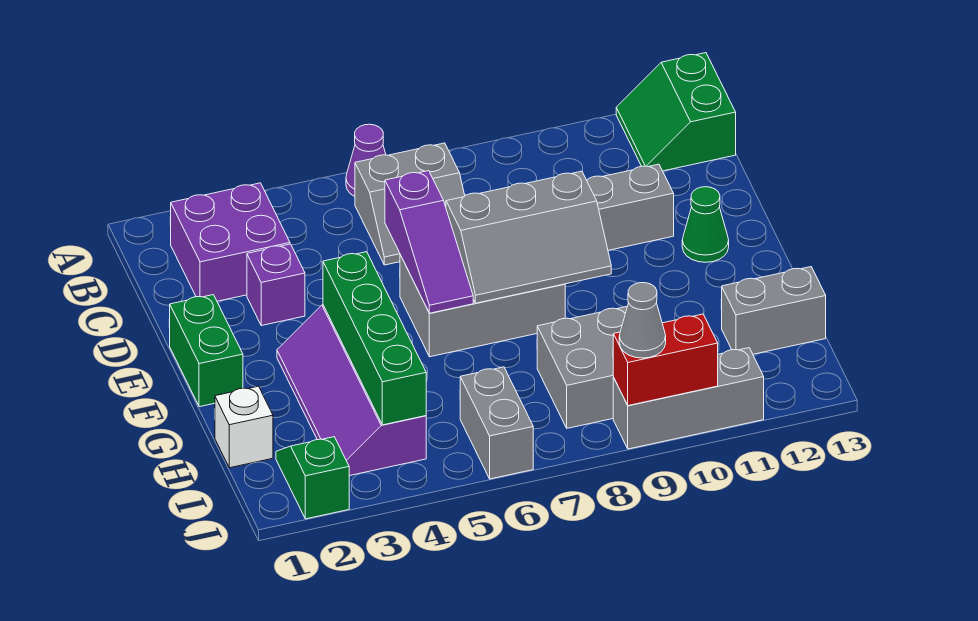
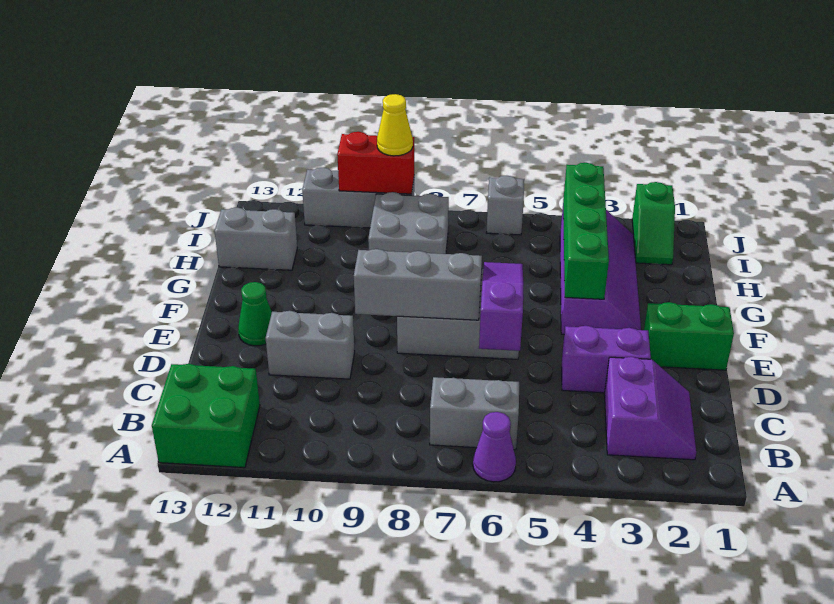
green 2x2 slope [616,53,736,171] -> green 2x2 brick [152,364,260,468]
purple 2x2 brick [171,183,290,301] -> purple 2x2 slope [604,357,696,460]
purple 1x1 brick [247,244,305,326] -> purple 1x2 brick [562,326,651,393]
green 1x2 brick [169,295,243,407] -> green 1x2 brick turned to [644,302,734,370]
white 1x1 brick [215,386,273,468] -> none
grey 1x2 brick [460,367,533,479] -> grey 1x1 brick [486,176,524,235]
grey 1x1 cone [619,283,666,358] -> yellow 1x1 cone [377,94,413,156]

